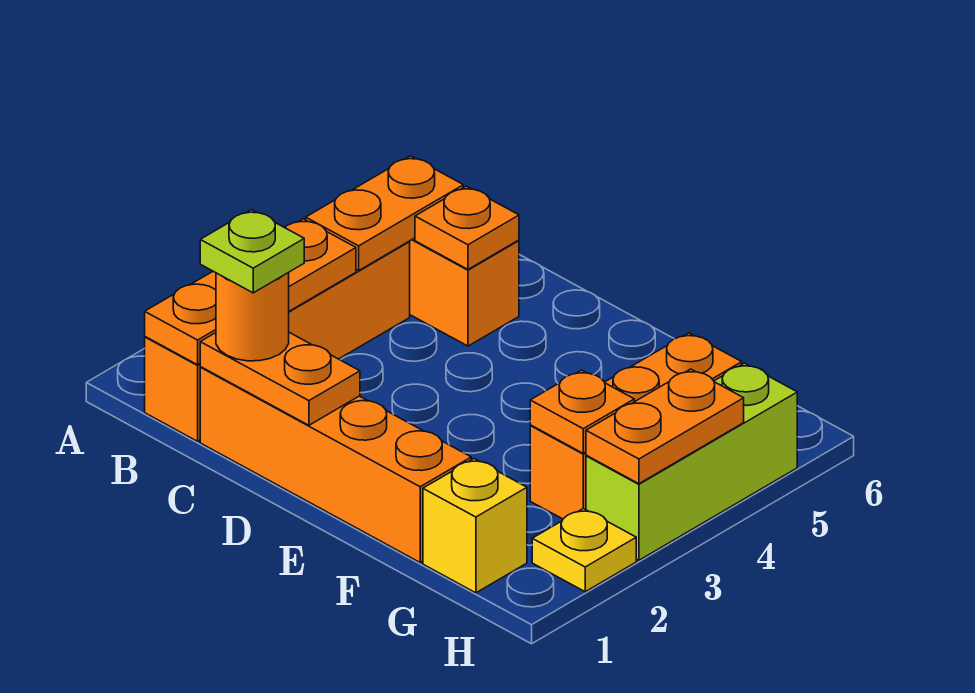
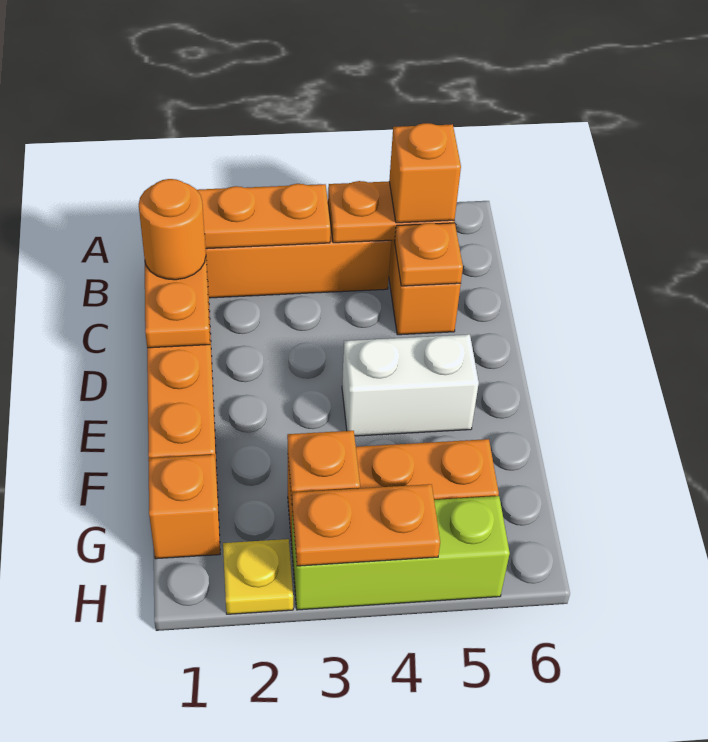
none -> orange 1x1 brick [389,123,461,223]
lime 1x1 plate [200,210,304,293] -> none
none -> white 1x2 brick [342,334,479,436]
yellow 1x1 brick [423,459,527,593] -> orange 1x1 brick [148,455,220,559]

